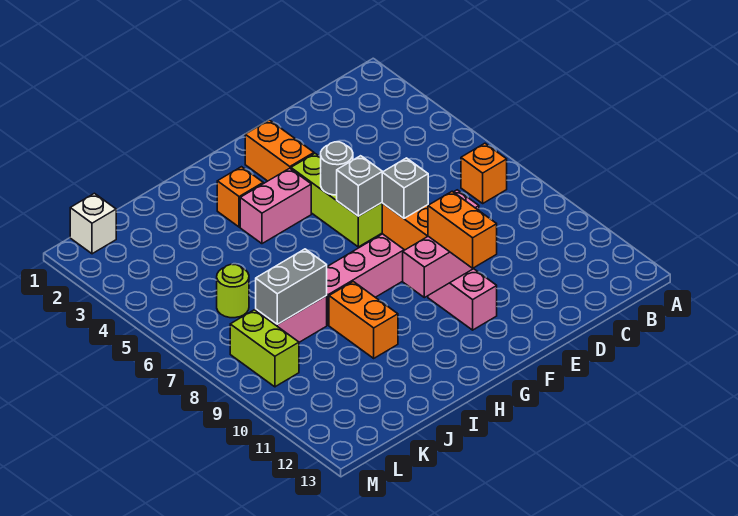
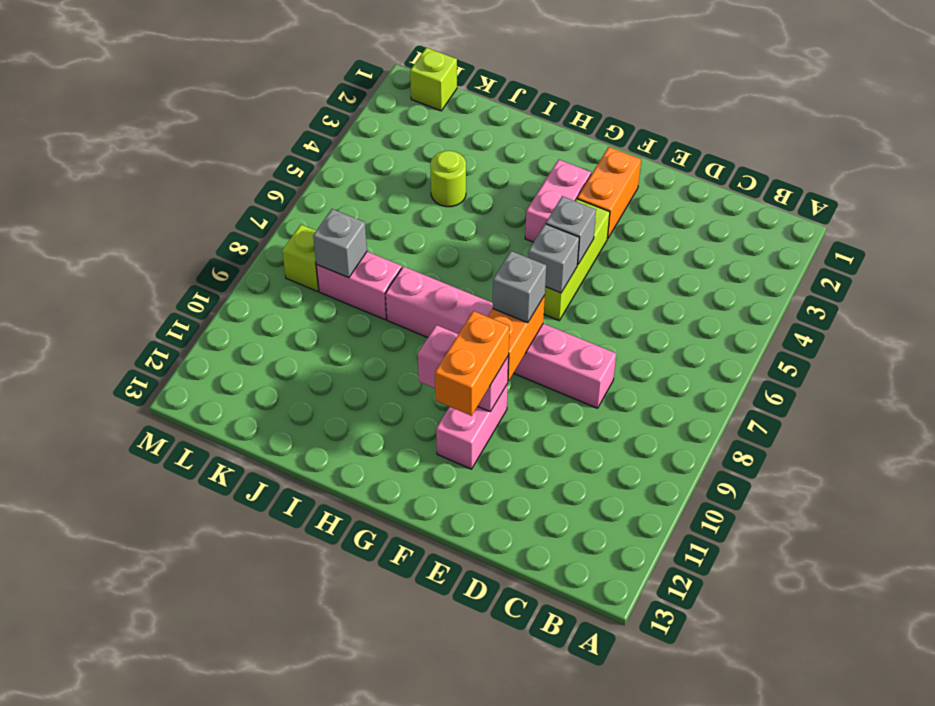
orange 1x1 brick [461,143,507,203] -> none
grey 1x1 round brick [321,142,353,195] -> grey 1x1 brick [546,196,596,265]
pink 1x2 brick [240,168,311,244] -> pink 1x2 brick turned to [525,160,591,242]
orange 1x1 brick [217,167,263,227] -> none
orange 1x2 brick [329,282,398,358] -> none
grey 1x2 brick [256,249,327,324] -> grey 1x1 brick [313,209,367,278]
lime 1x1 round brick [217,264,249,318] -> lime 1x1 round brick moved to [430,151,466,207]
white 1x1 brick [70,193,116,254] -> lime 1x1 brick [410,48,457,111]
lime 1x2 brick [230,310,299,387] -> lime 1x1 brick [282,225,319,291]

